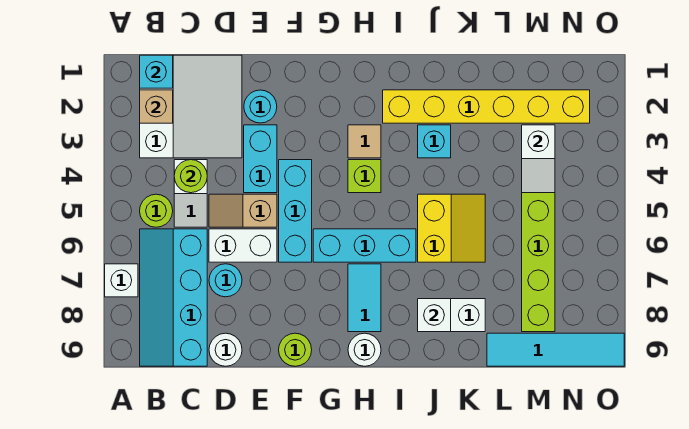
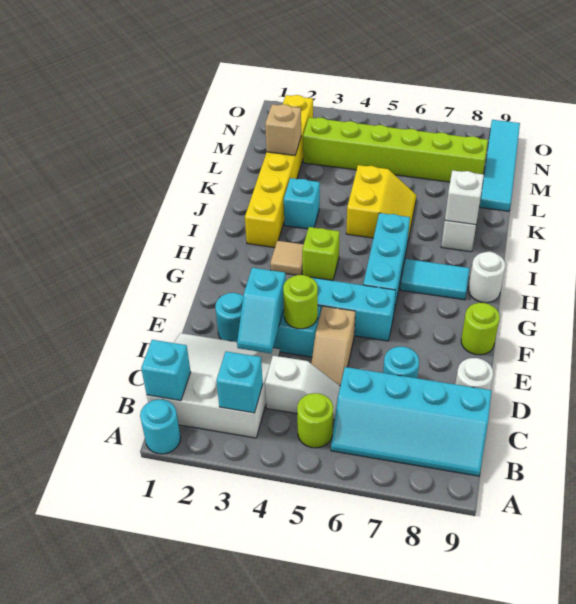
none -> cyan 1x1 round brick [140,399,181,454]
white 1x1 brick [105,264,138,297] -> none
tan 1x1 brick [140,90,173,123] -> tan 1x1 brick moved to [265,104,301,156]
none -> cyan 1x1 brick [216,352,263,413]
lime 1x1 round brick [174,160,207,193] -> lime 1x1 round brick moved to [283,275,318,329]
none -> cyan 1x2 slope [237,268,286,353]
white 1x2 brick [209,229,277,262] -> none
yellow 2x2 slope [418,194,485,262] -> yellow 2x2 slope turned to [346,165,416,239]
white 1x2 slope [522,125,555,193] -> none

